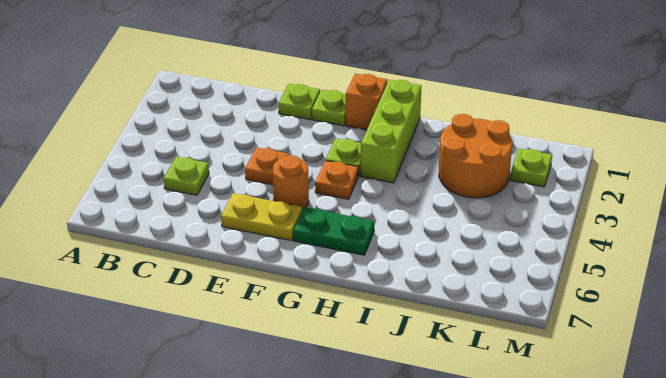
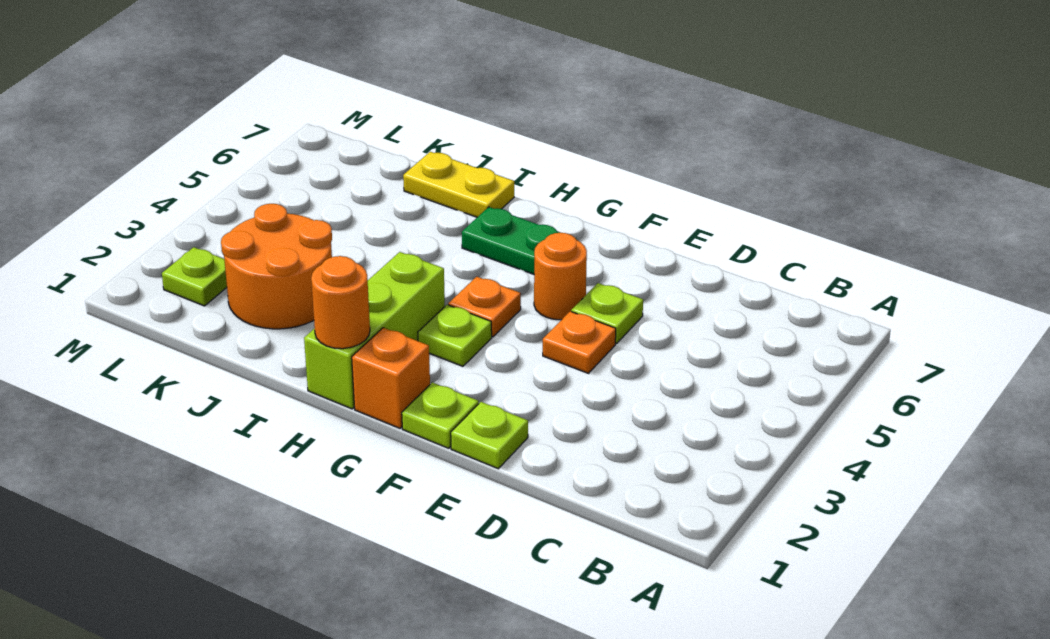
lime 1x1 plate [164,157,209,195] -> lime 1x1 plate moved to [571,283,643,344]
yellow 1x2 plate [221,193,302,241] -> yellow 1x2 plate moved to [403,152,514,217]
none -> orange 1x1 round brick [311,256,370,349]

